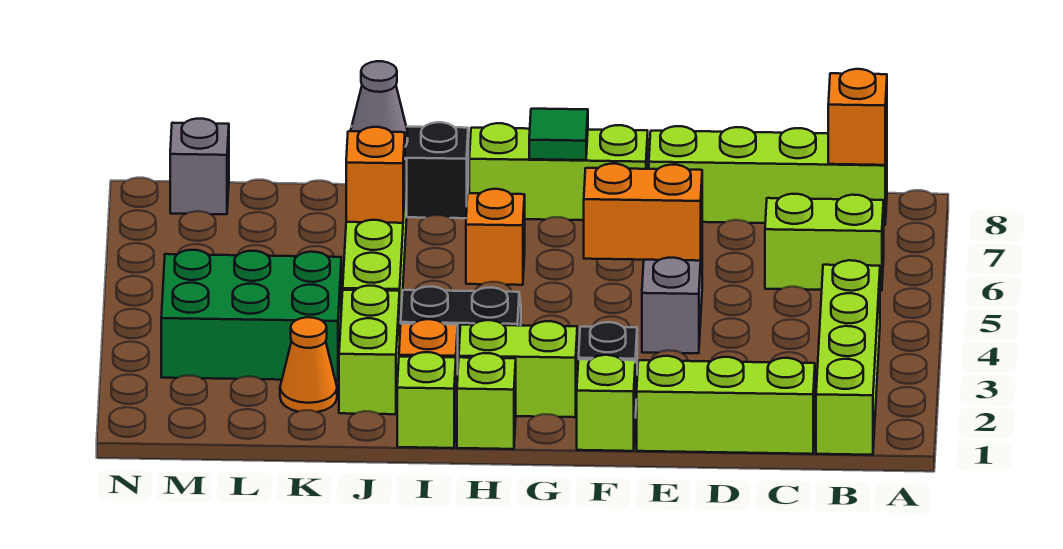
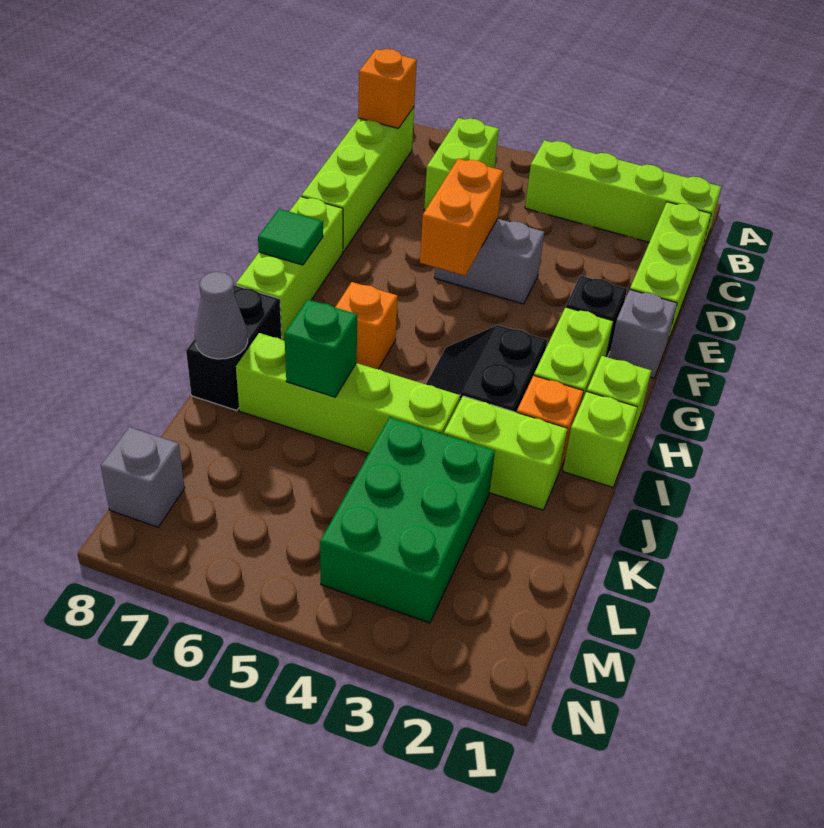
lime 1x1 brick [577,355,635,451] -> grey 1x1 brick [609,290,677,378]
orange 1x1 brick [346,127,405,223] -> green 1x1 brick [284,299,357,397]
orange 1x1 cone [280,317,337,412] -> none

